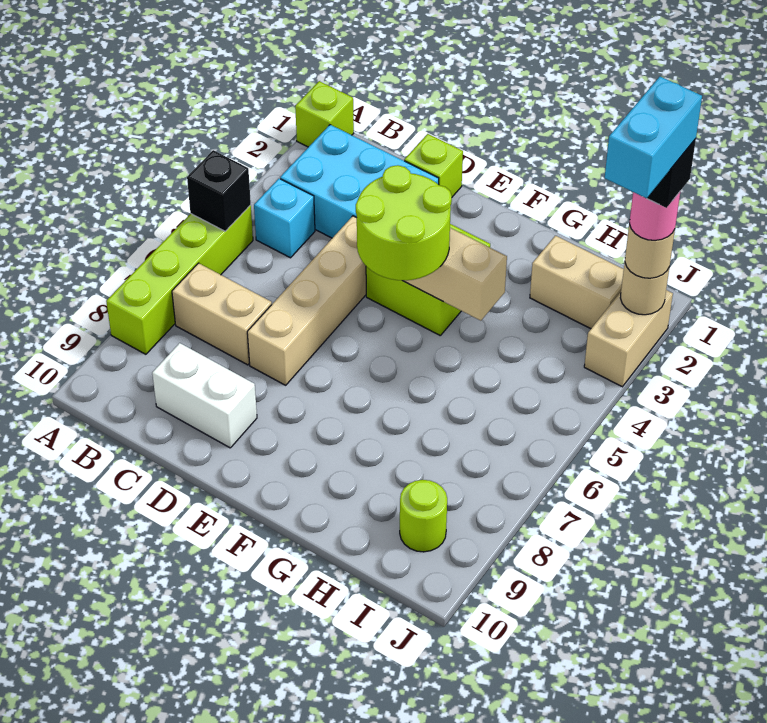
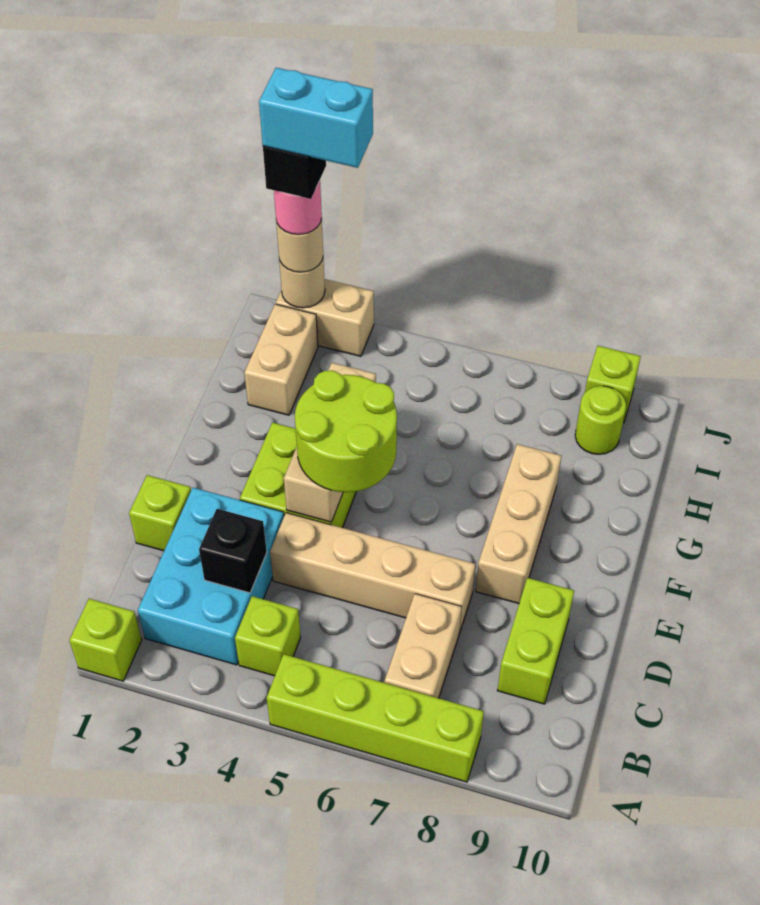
black 1x1 brick [187,150,251,231] -> black 1x1 brick moved to [199,509,267,593]
cyan 1x1 brick [254,179,315,258] -> lime 1x1 brick [235,596,301,676]
white 1x2 brick [152,343,257,448] -> lime 1x2 brick [497,578,574,704]
none -> tan 1x3 brick [476,444,561,603]
none -> lime 1x1 brick [585,346,641,422]

